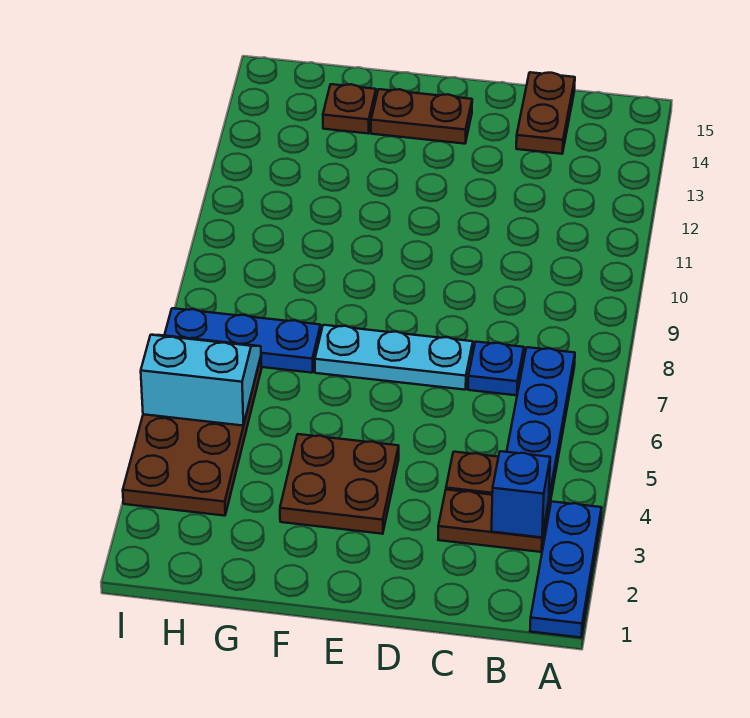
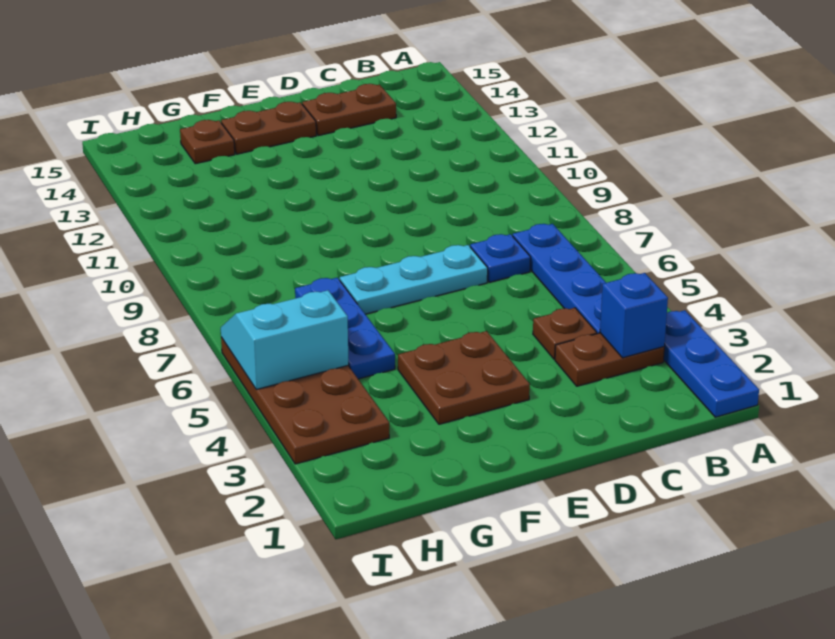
brown 1x2 plate [516,72,575,154] -> brown 1x2 plate turned to [302,84,396,135]
blue 1x3 plate [164,308,321,373] -> blue 1x3 plate turned to [295,278,395,379]

